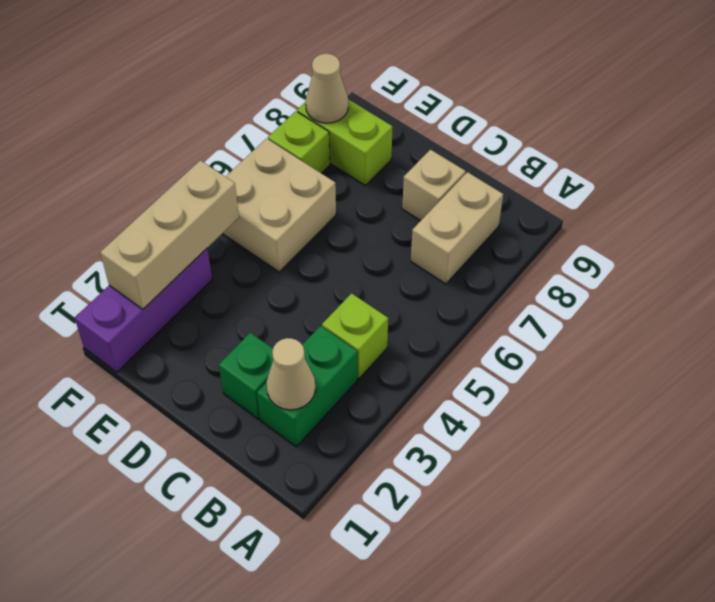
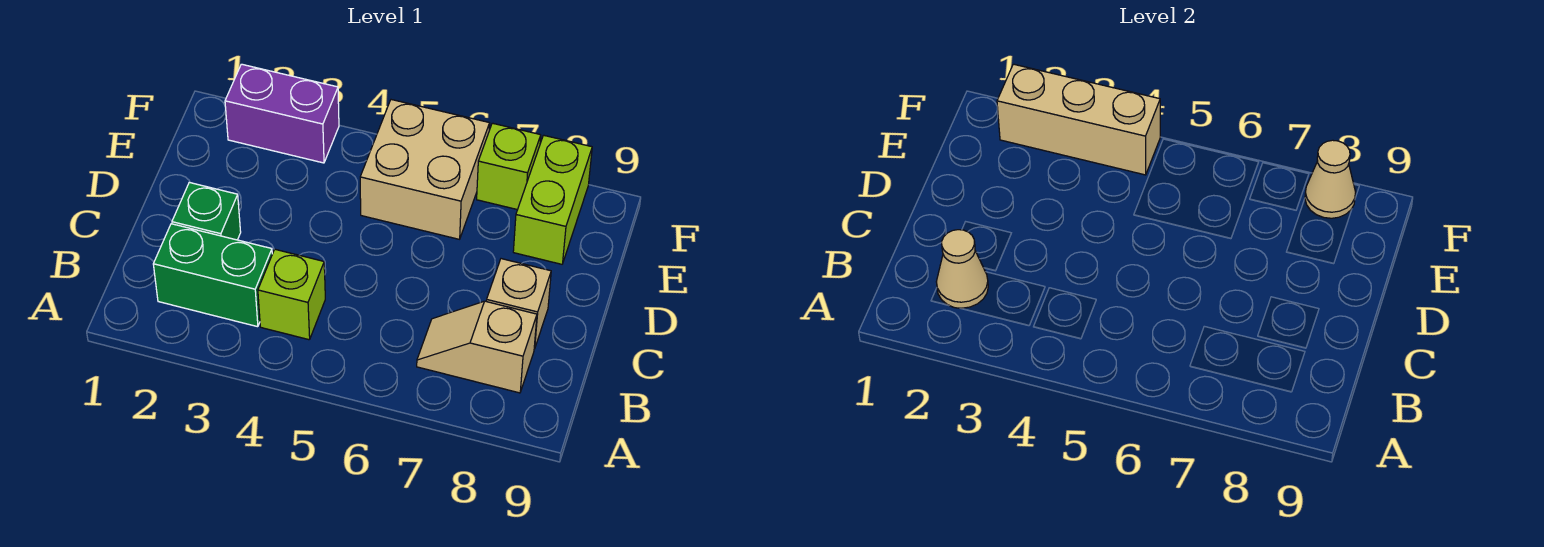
tan 1x2 brick [411,172,503,284] -> tan 1x2 slope [417,301,537,393]
purple 1x3 brick [75,249,212,372] -> purple 1x2 brick [225,64,339,163]

